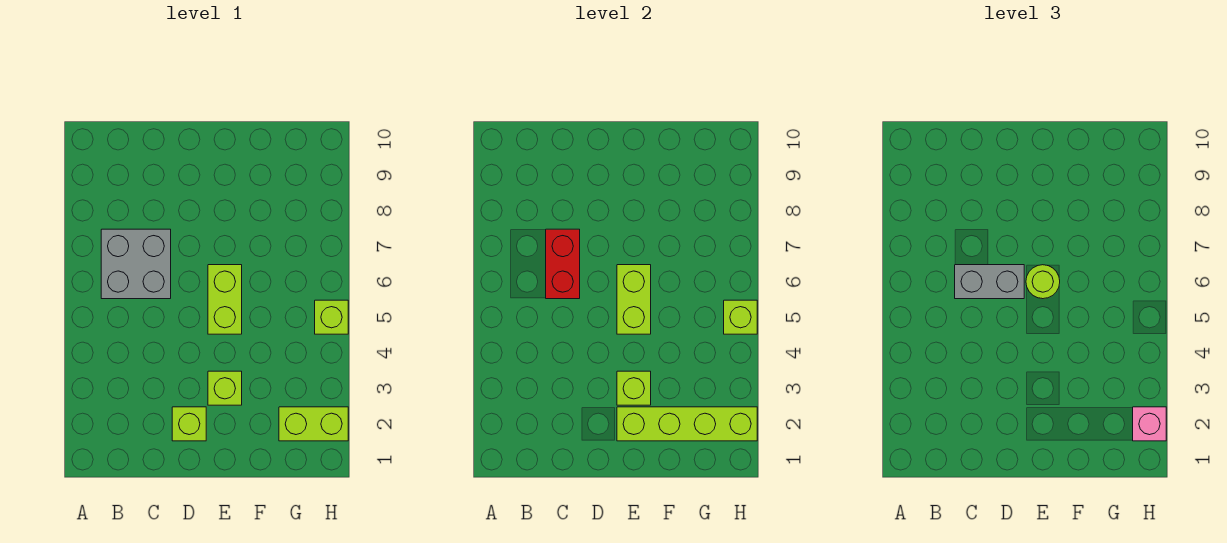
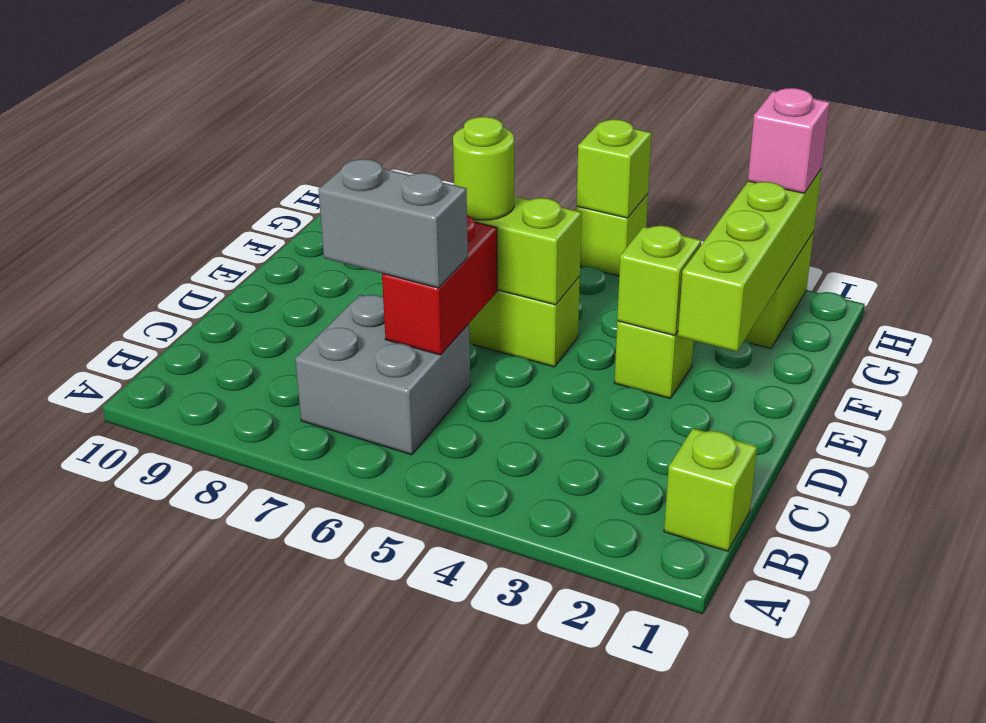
red 1x2 brick [546,229,580,299] -> red 1x2 brick turned to [382,215,497,355]
grey 1x2 brick [955,265,1024,299] -> grey 1x2 brick turned to [318,159,468,288]
lime 1x1 brick [172,407,206,441] -> lime 1x1 brick moved to [664,428,757,551]

